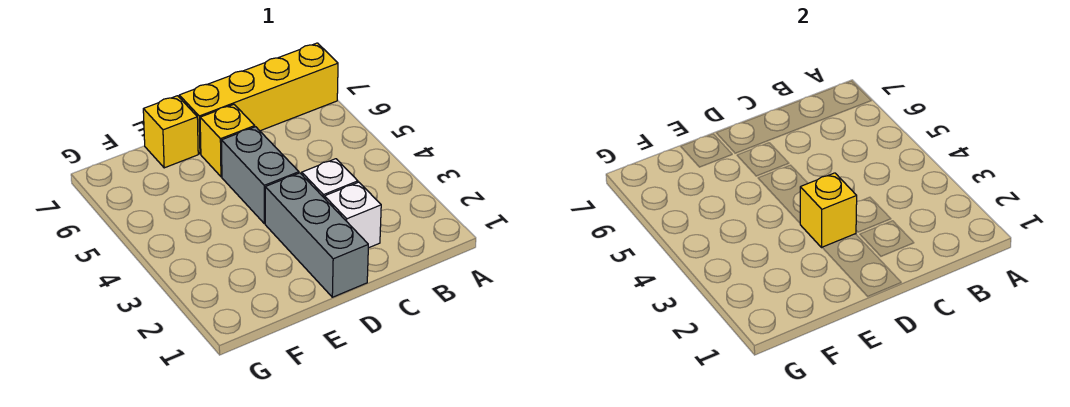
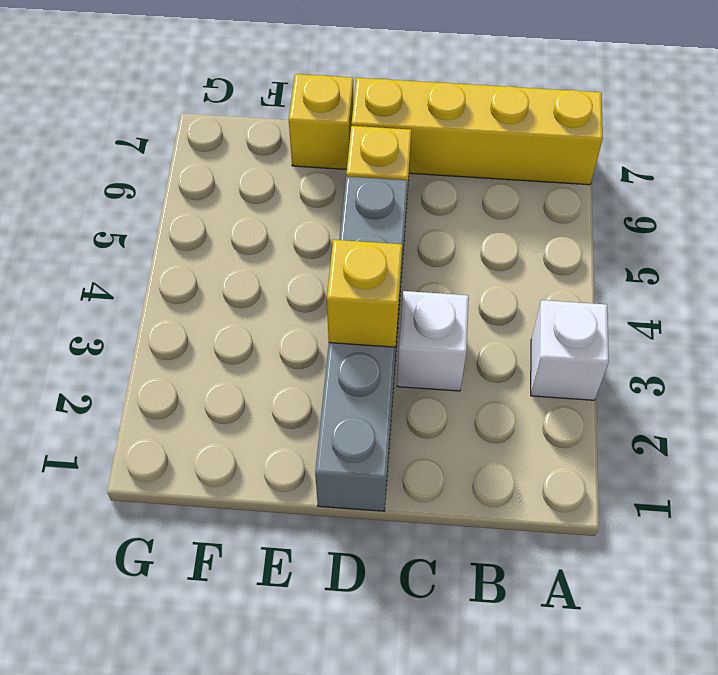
white 1x1 brick [324,182,381,248] -> white 1x1 brick moved to [531,300,609,400]

